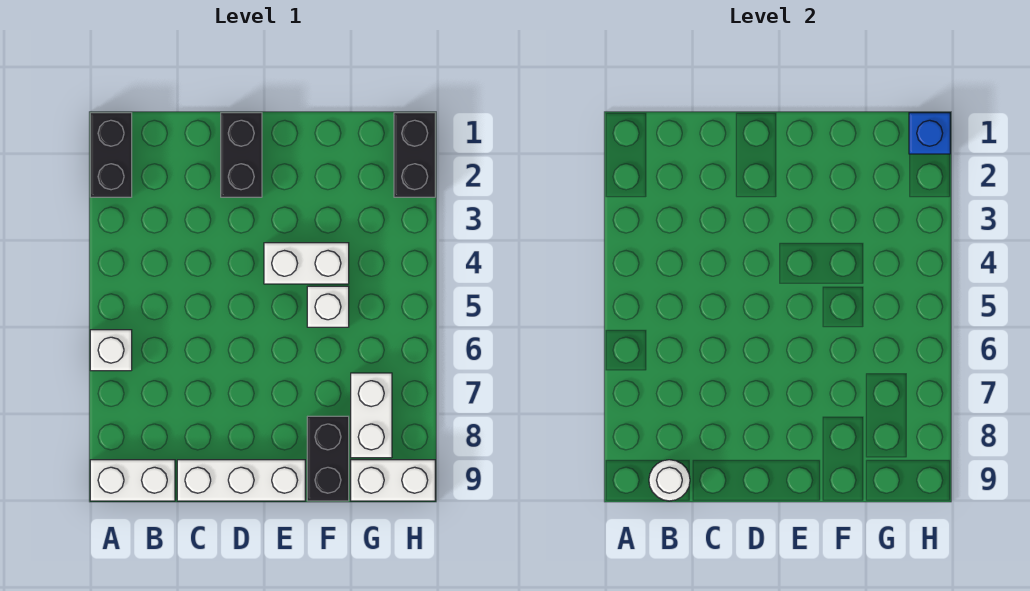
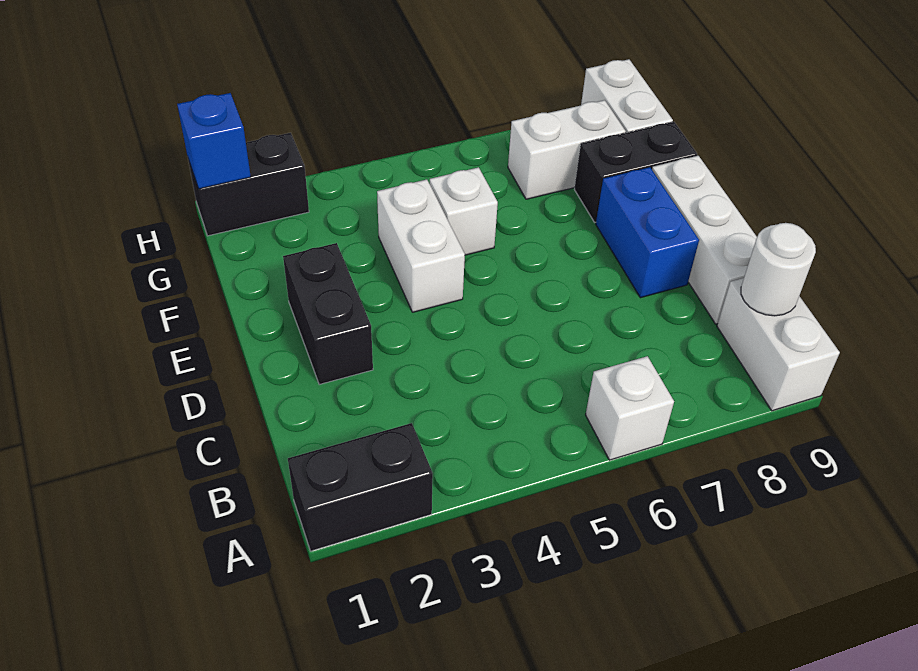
black 1x2 brick [221,113,262,197] -> black 1x2 brick turned to [283,243,373,385]
none -> blue 1x2 brick [596,167,699,298]

